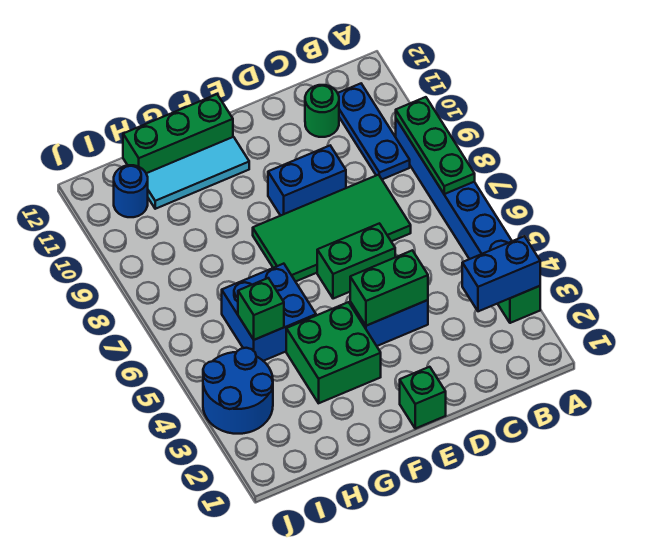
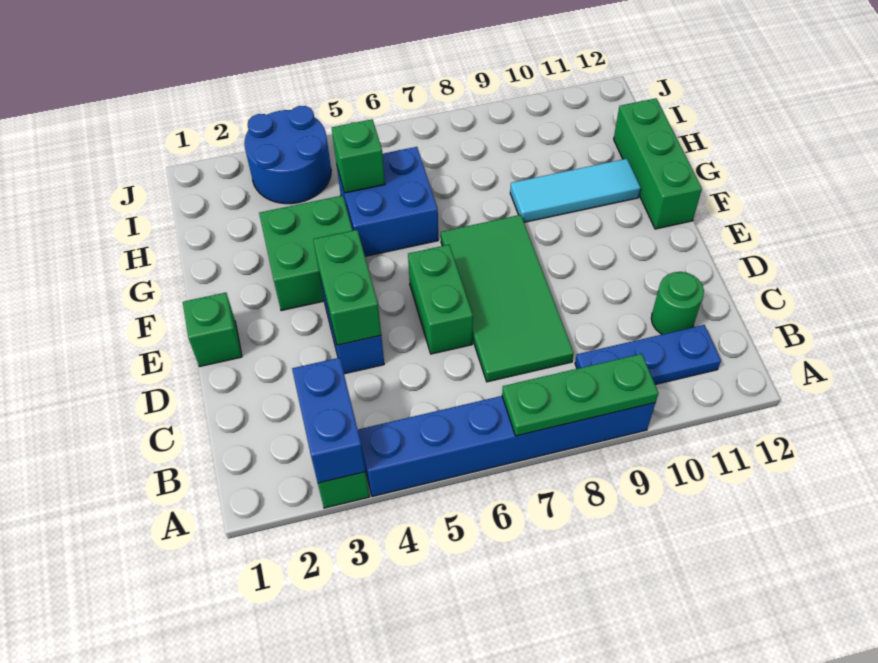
blue 1x2 brick [268,146,346,216] -> none
cyan 1x3 tile [146,137,249,209] -> cyan 1x3 tile turned to [510,159,641,222]
blue 1x1 round brick [114,165,148,217] -> none

